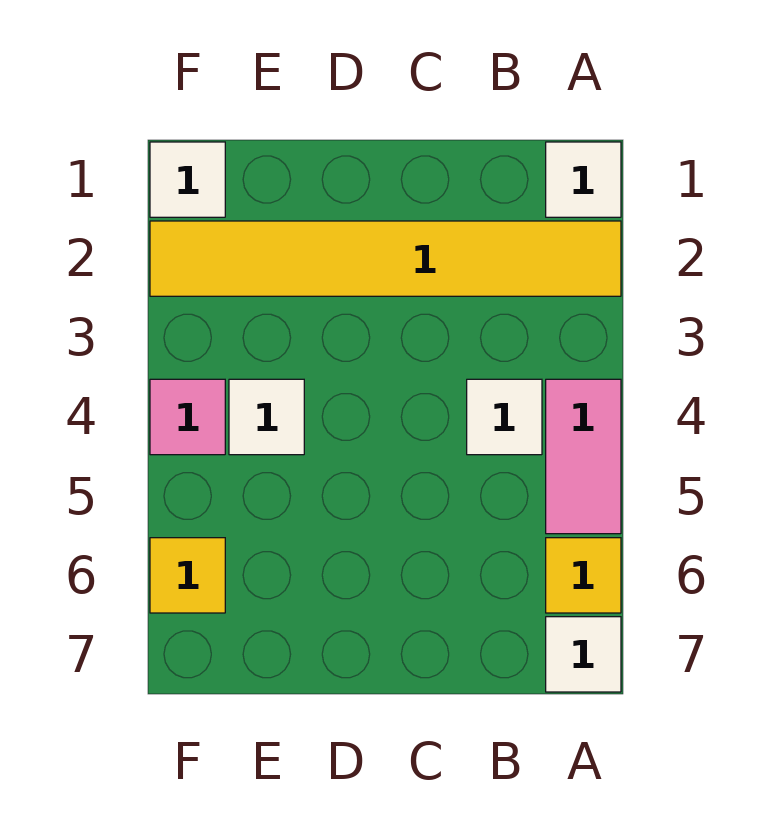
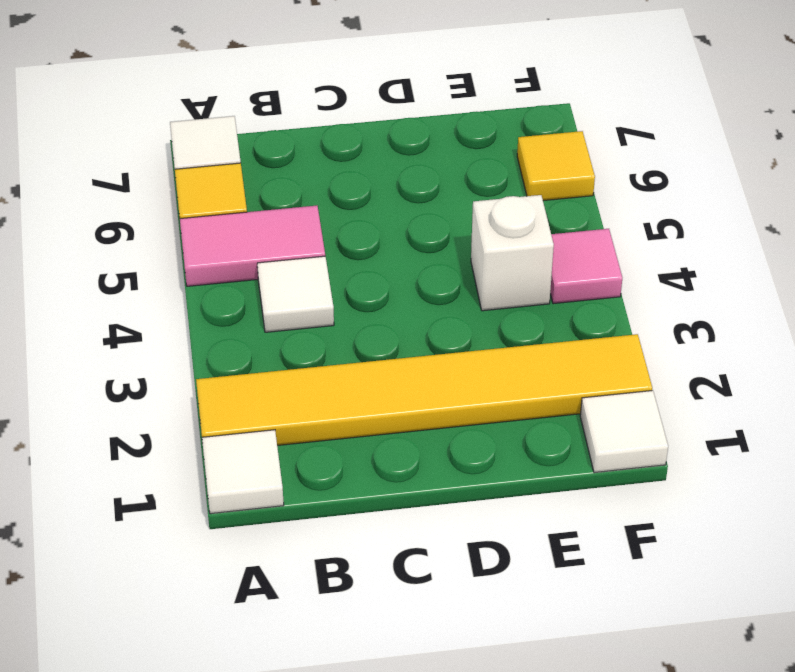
pink 1x2 tile [546,379,621,534] -> pink 1x2 tile turned to [180,206,325,286]
white 1x1 tile [229,379,304,455] -> white 1x1 brick [471,195,554,311]

